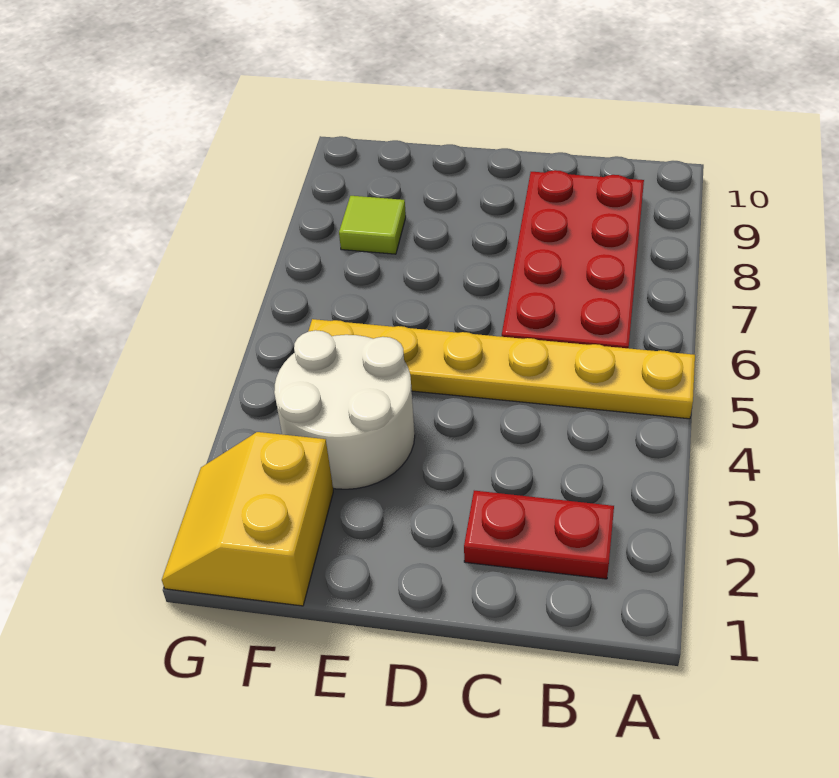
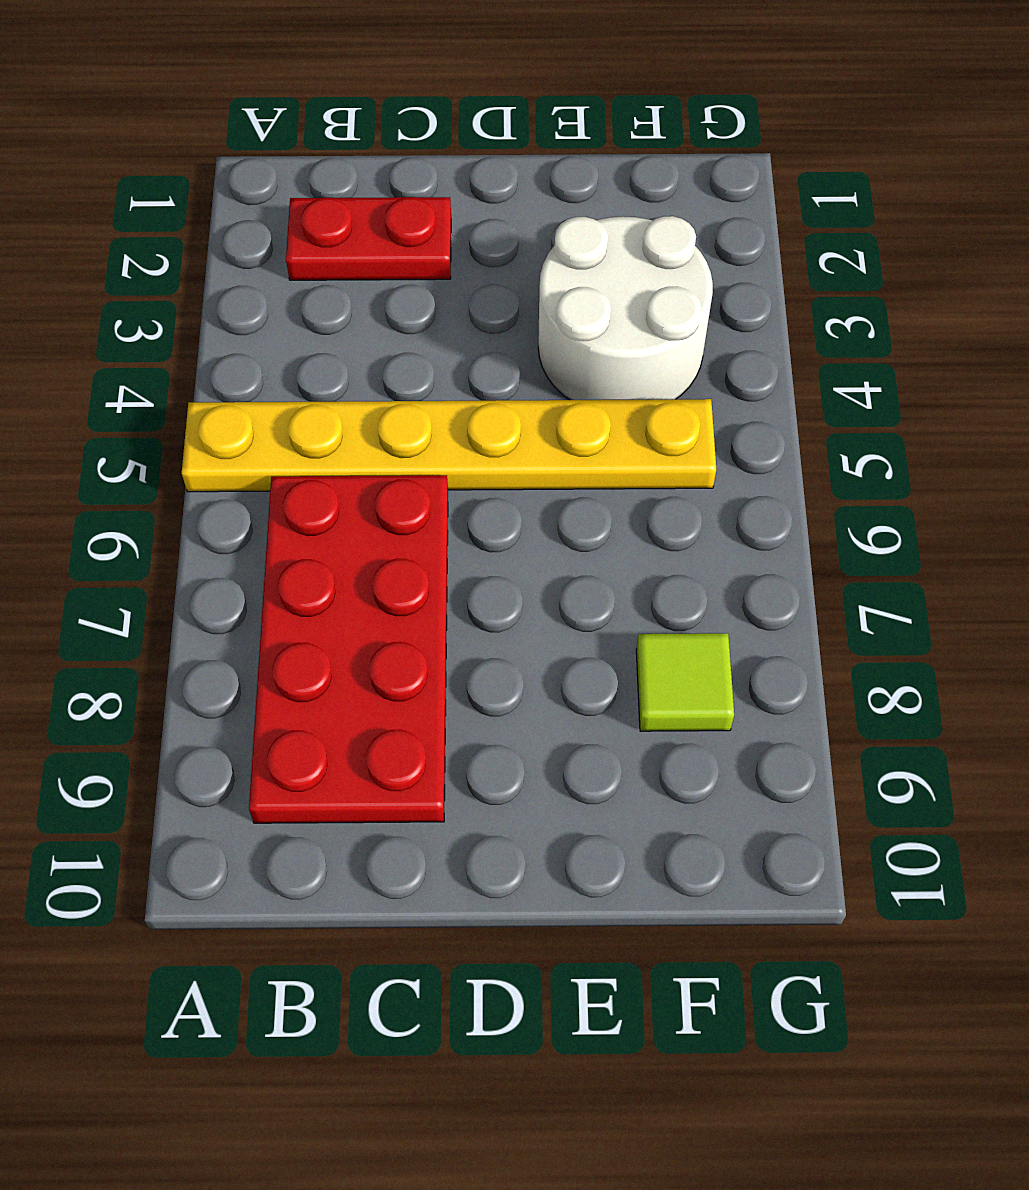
yellow 2x2 slope [162,432,333,606] -> none

